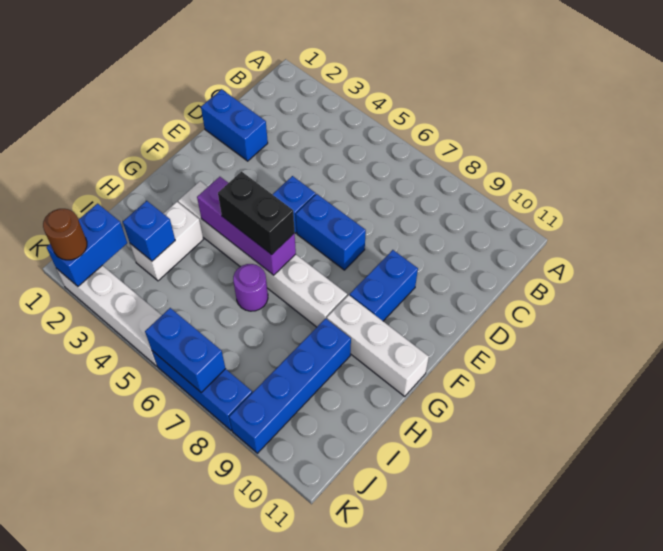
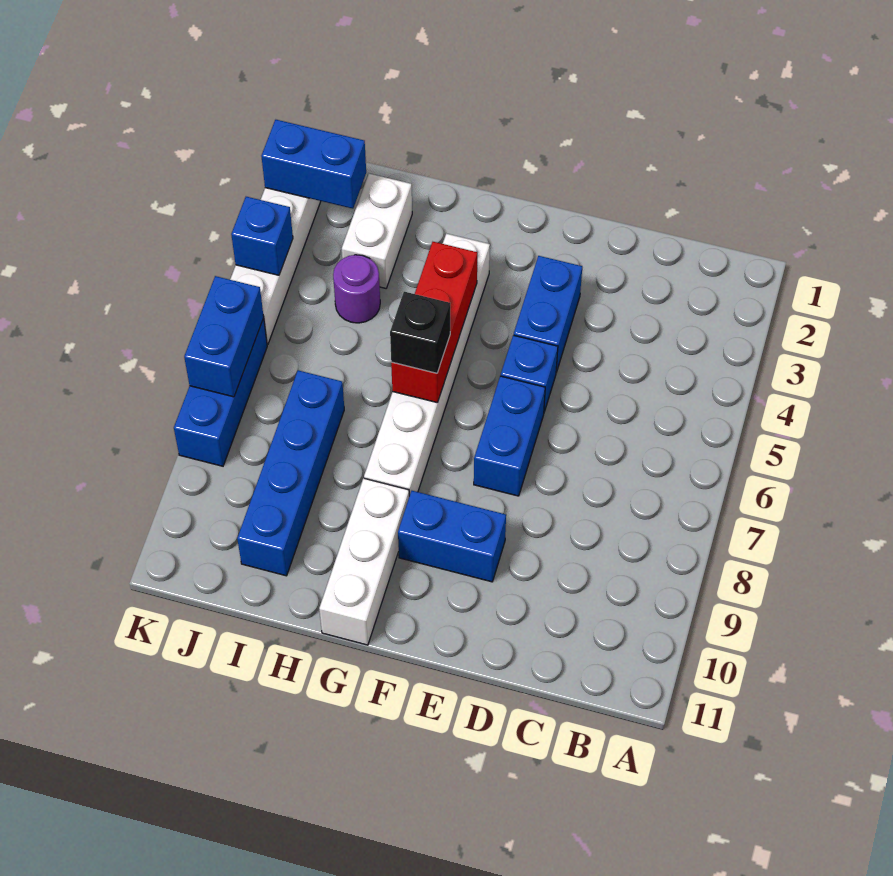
blue 1x2 brick [201,89,268,161] -> blue 1x2 brick moved to [514,256,582,373]
purple 1x3 brick [197,177,296,275] -> red 1x3 brick [391,242,477,403]
black 1x2 brick [218,171,295,254] -> black 1x1 brick [390,292,450,373]
white 1x2 brick [130,202,203,281] -> white 1x2 brick turned to [342,174,412,288]
purple 1x1 round brick [233,264,268,311] -> purple 1x1 round brick moved to [333,255,380,323]
blue 1x4 brick [229,318,351,453] -> blue 1x4 brick turned to [237,370,344,576]
blue 1x1 brick [123,201,175,261] -> blue 1x1 brick moved to [231,197,293,275]
brown 1x1 round brick [43,209,87,260] -> none

